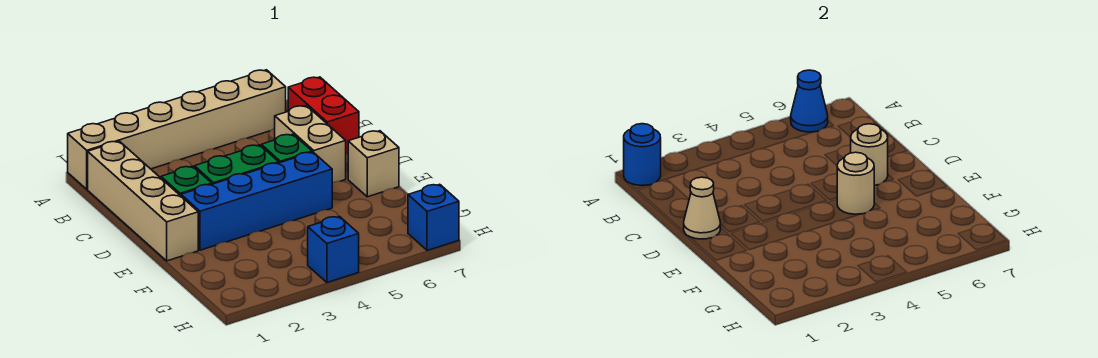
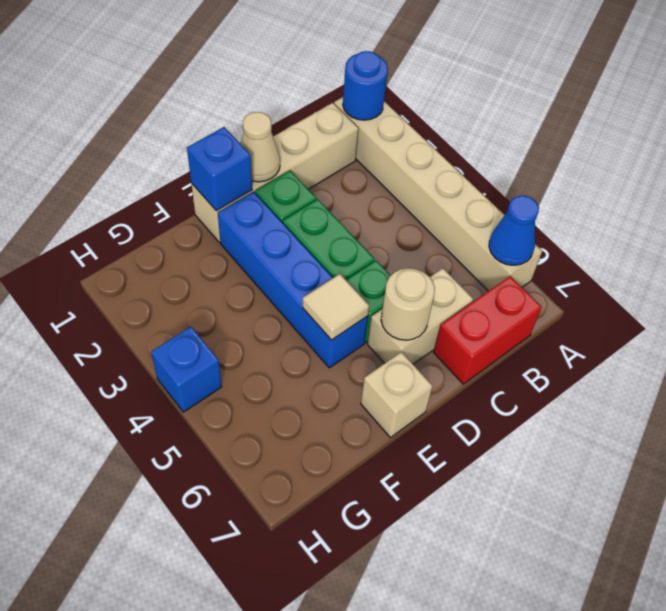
tan 1x1 round brick [837,152,875,214] -> tan 1x1 tile [303,274,369,340]
blue 1x1 brick [408,184,459,251] -> blue 1x1 brick moved to [187,127,252,211]

